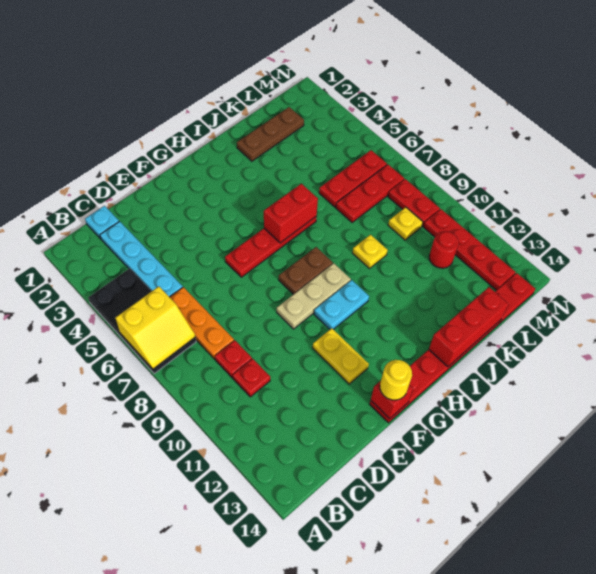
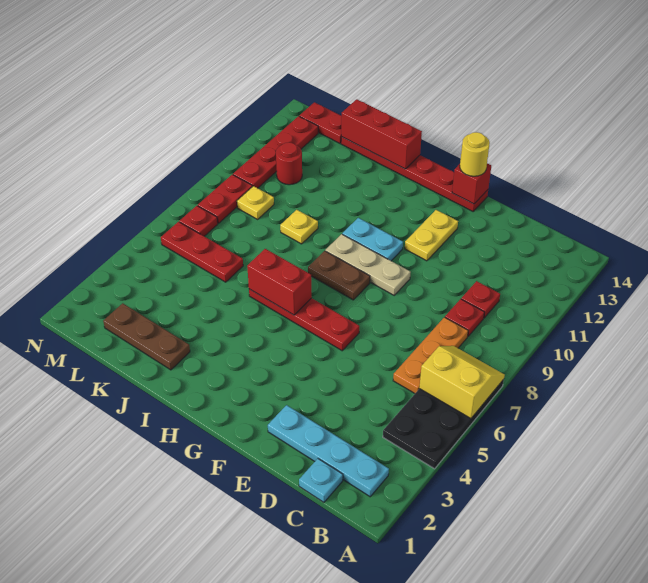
cyan 1x4 plate [100,221,183,297] -> cyan 1x4 plate turned to [268,405,389,497]
red 1x3 plate [336,165,404,222] -> red 1x1 plate [179,206,218,236]

